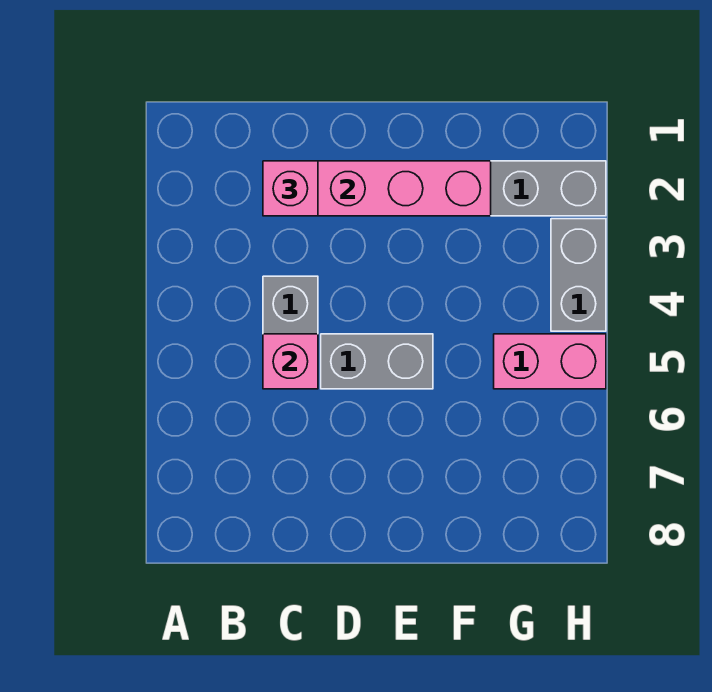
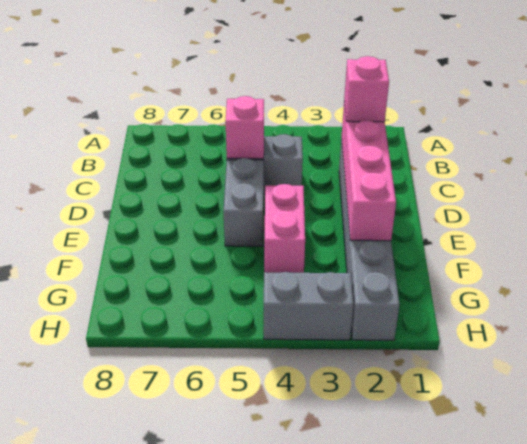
pink 1x2 brick [494,334,606,389] -> pink 1x2 brick moved to [264,184,305,273]

